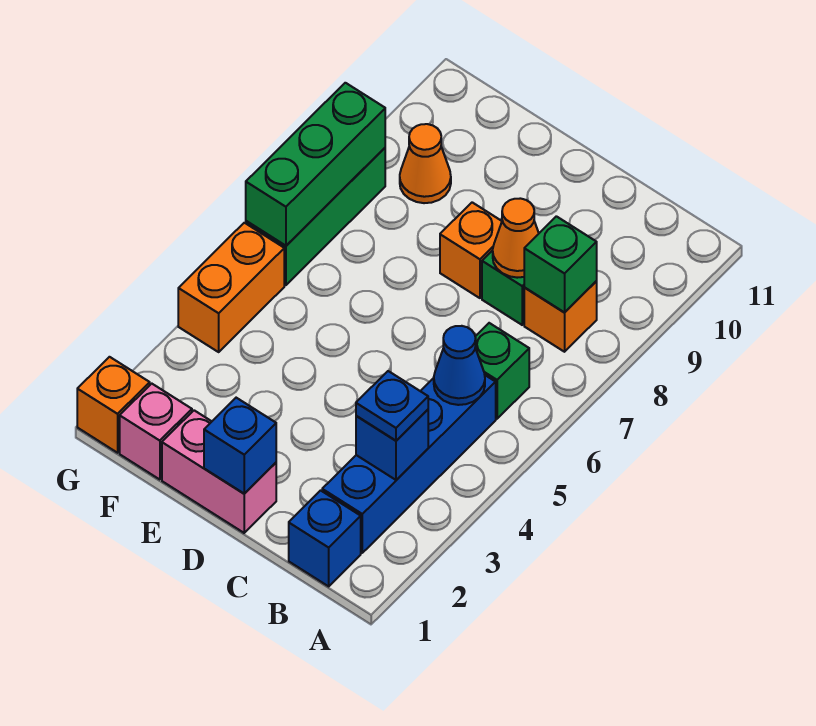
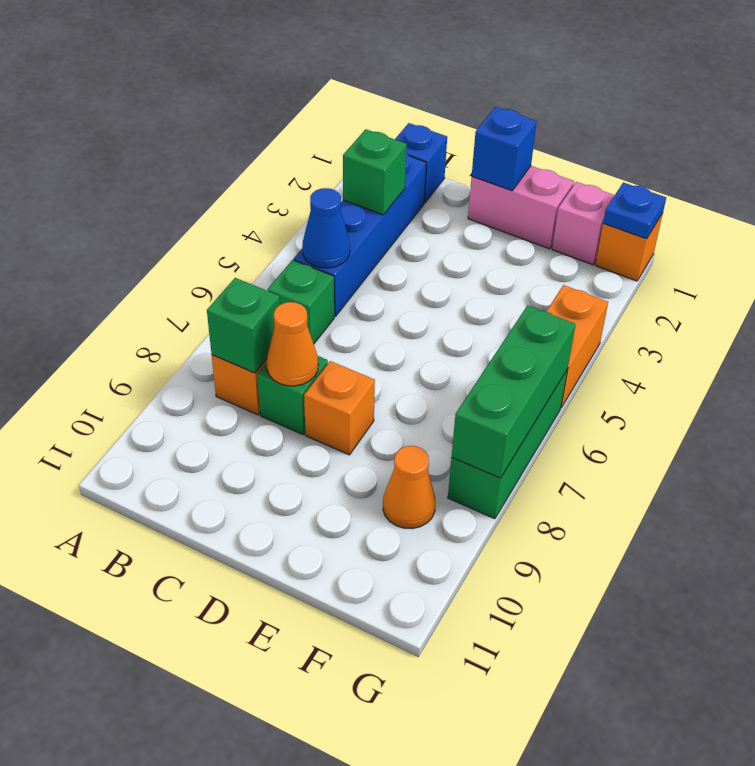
blue 1x1 brick [356,410,428,480] -> green 1x1 brick [343,129,407,215]
blue 1x1 plate [356,371,428,441] -> blue 1x1 plate moved to [603,183,666,239]

